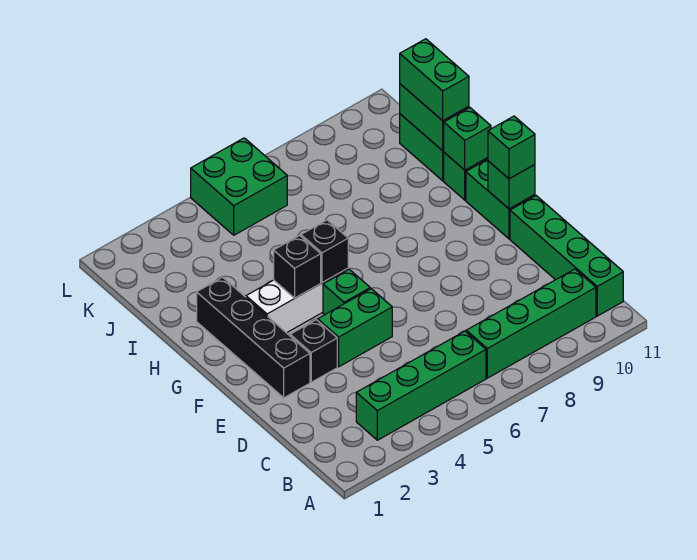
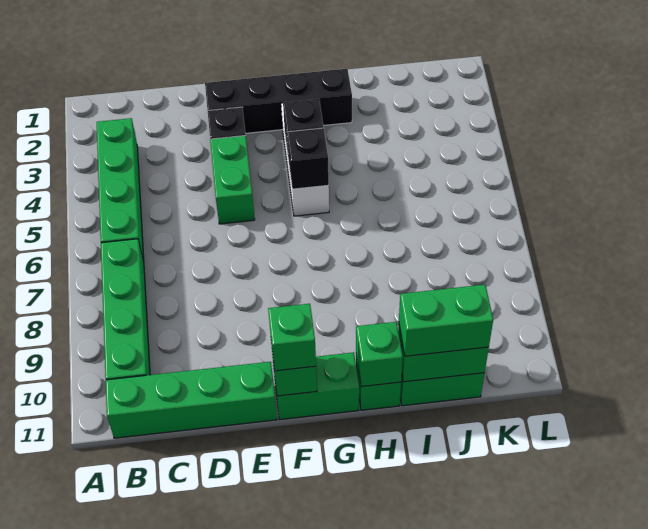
green 1x1 brick [323,269,370,315] -> none
green 2x2 brick [191,138,287,235] -> none

